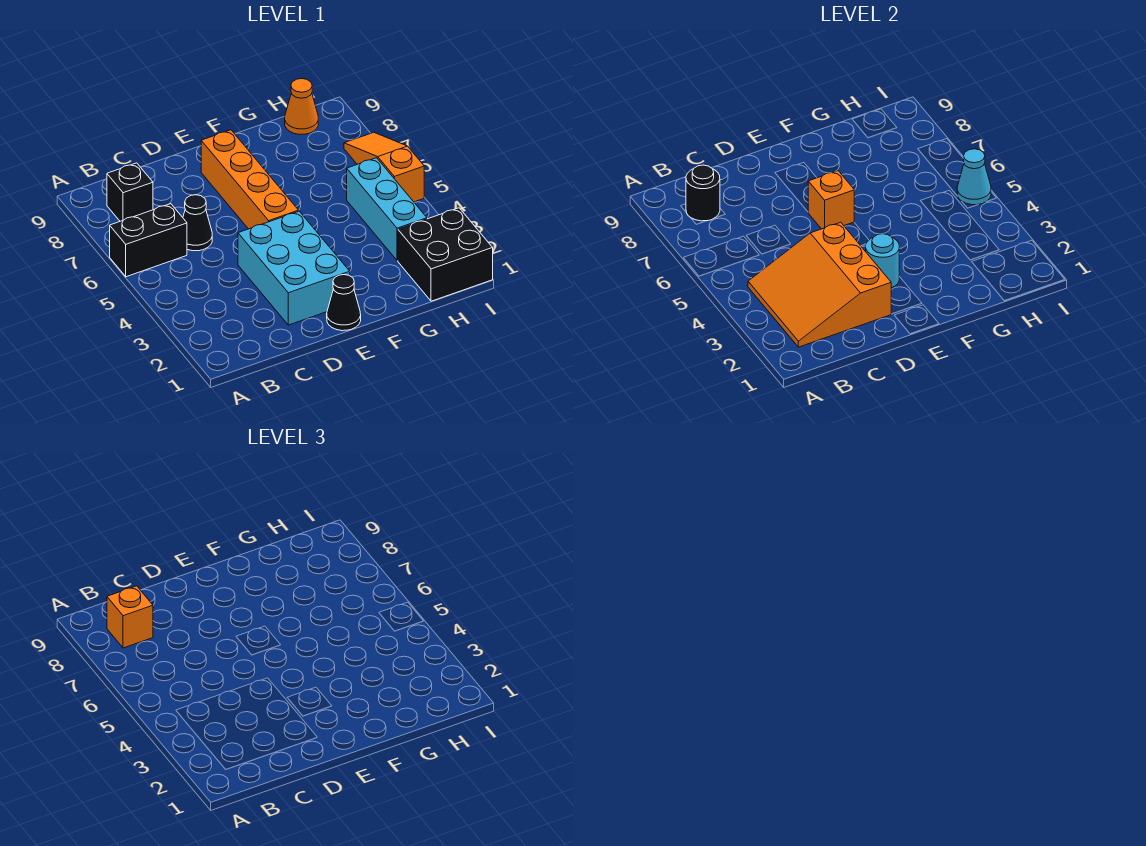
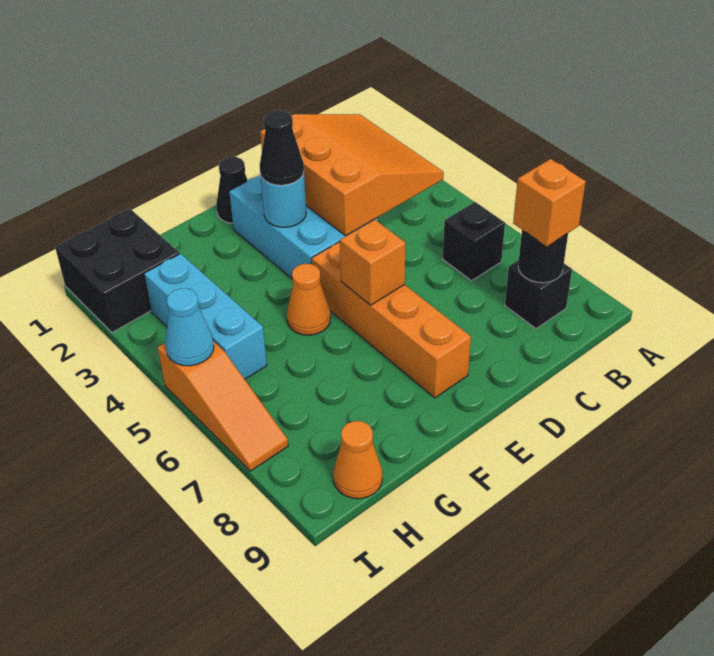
black 1x2 brick [110,204,187,277] -> black 1x1 brick [443,202,505,281]
black 1x1 cone [183,195,212,251] -> black 1x1 cone moved to [260,110,304,185]
none -> orange 1x1 cone [287,264,331,335]

